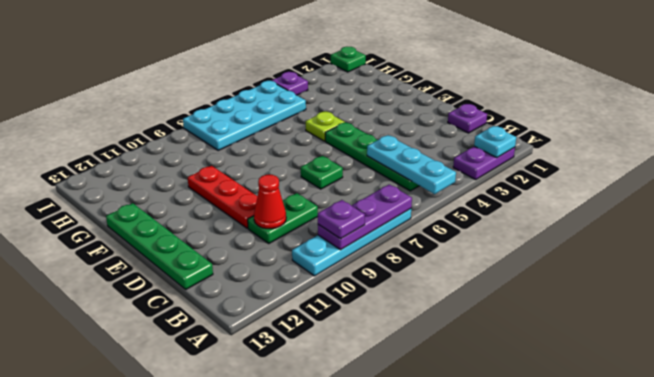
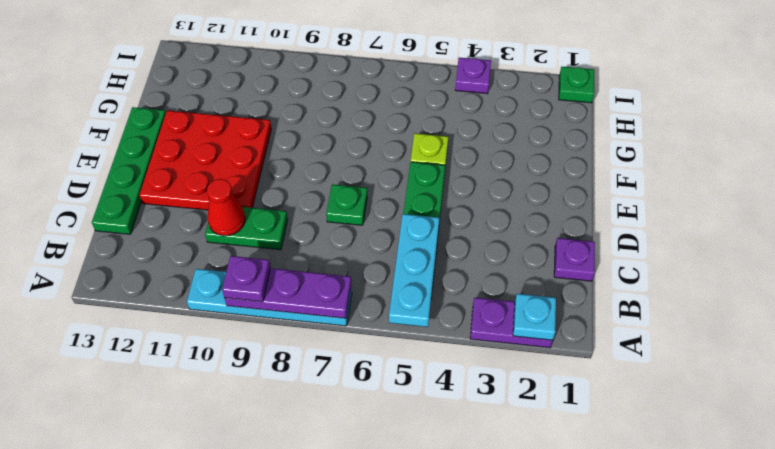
red 1x3 plate [188,166,257,228] -> red 3x3 plate [140,111,271,210]
cyan 2x4 plate [183,81,306,150] -> none

